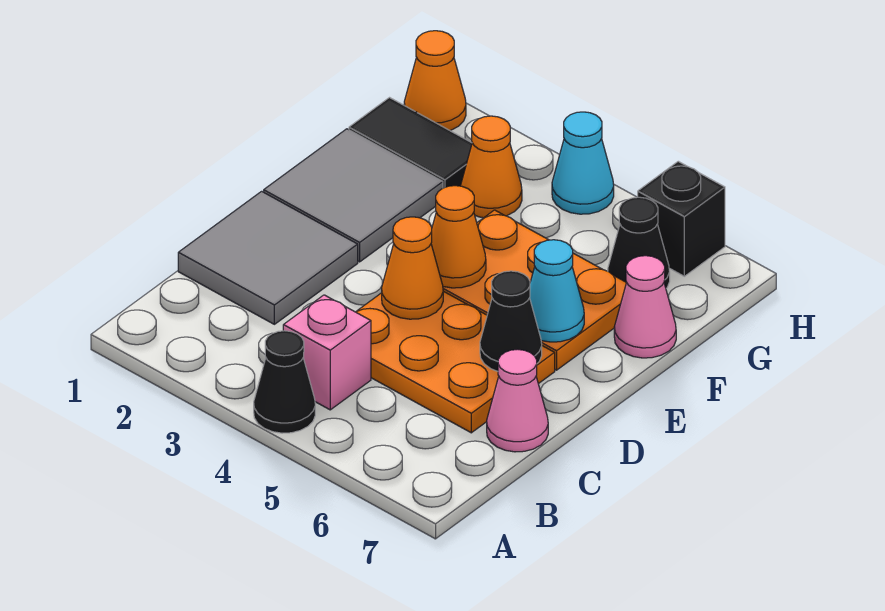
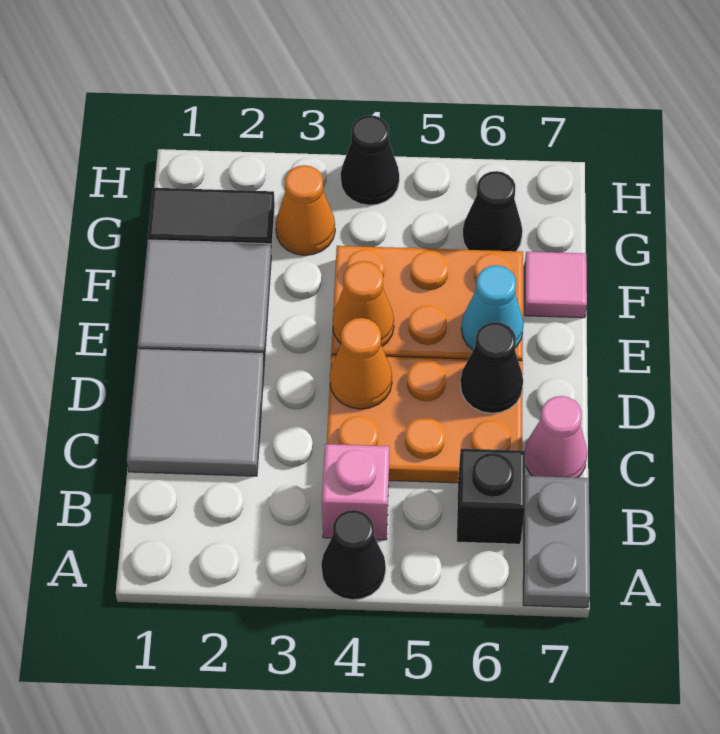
none -> grey 1x2 plate [523,476,590,608]
pink 1x1 cone [614,256,676,358] -> pink 1x1 tile [525,252,587,318]
orange 1x1 cone [404,31,466,130] -> none
cyan 1x1 cone [552,112,614,214] -> black 1x1 cone [341,115,399,205]
black 1x1 brick [638,161,725,276] -> black 1x1 brick moved to [457,449,525,544]

